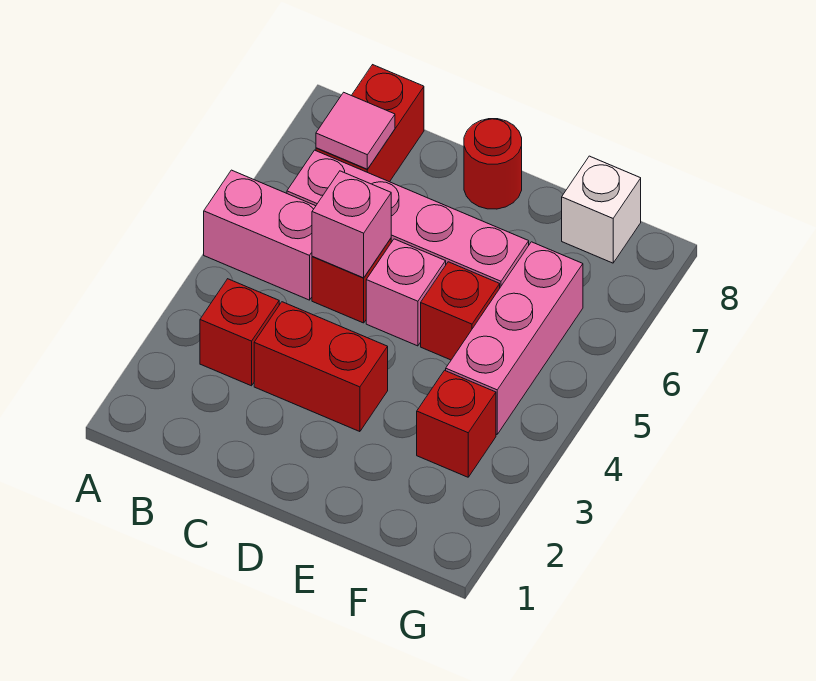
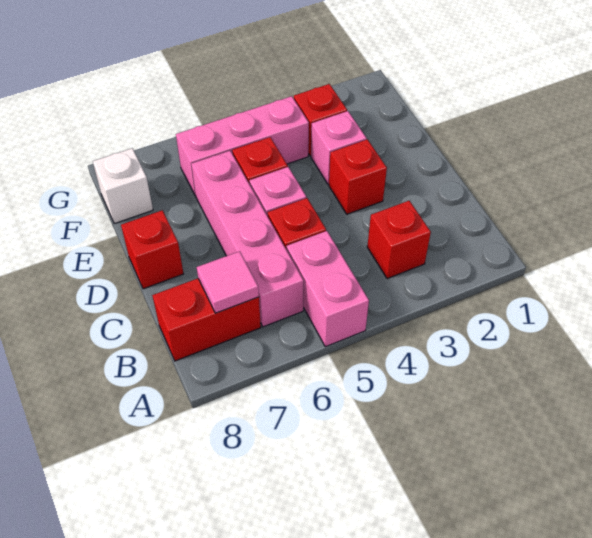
red 1x2 brick [254,302,388,432] -> red 1x1 brick [329,139,387,214]
pink 1x1 brick [312,171,391,278] -> pink 1x1 brick moved to [311,111,367,184]
red 1x1 round brick [464,119,522,209] -> red 1x1 brick [121,210,183,289]

